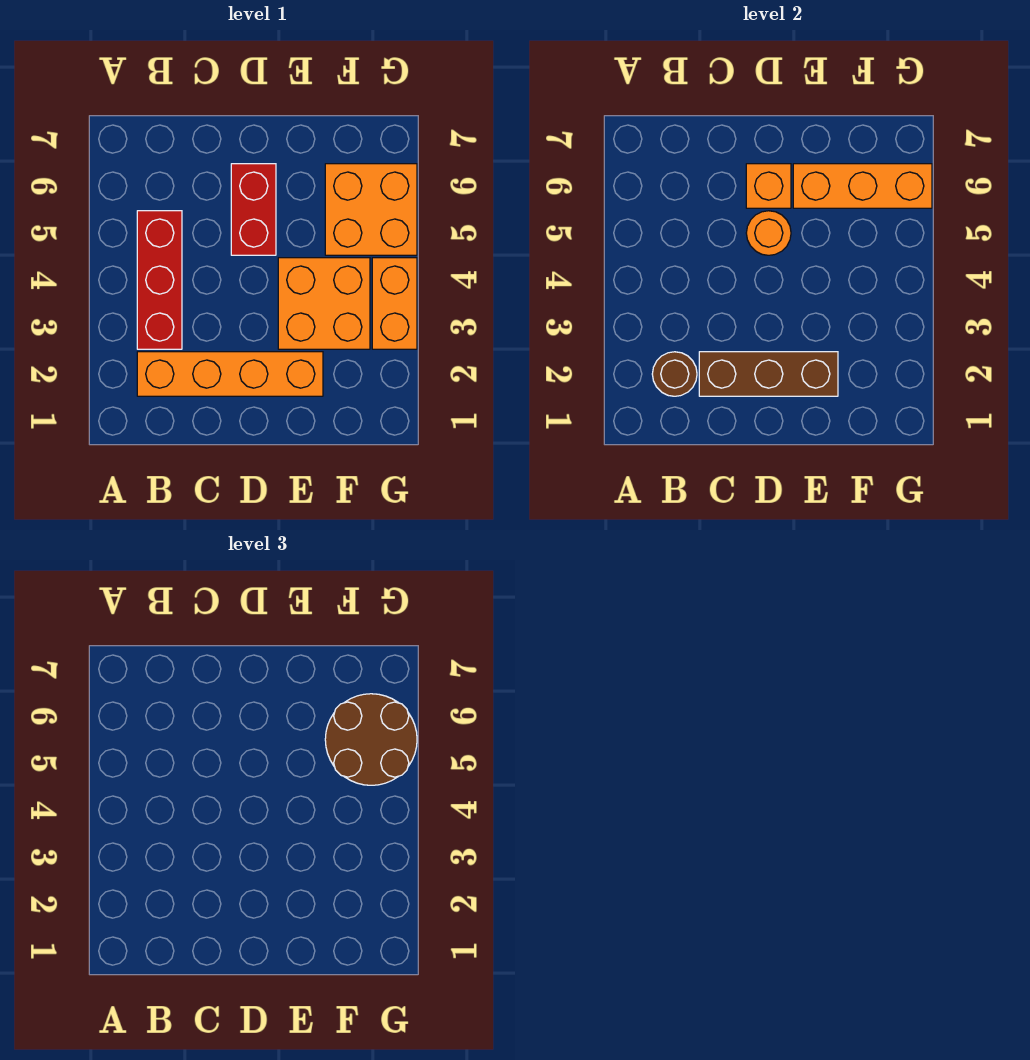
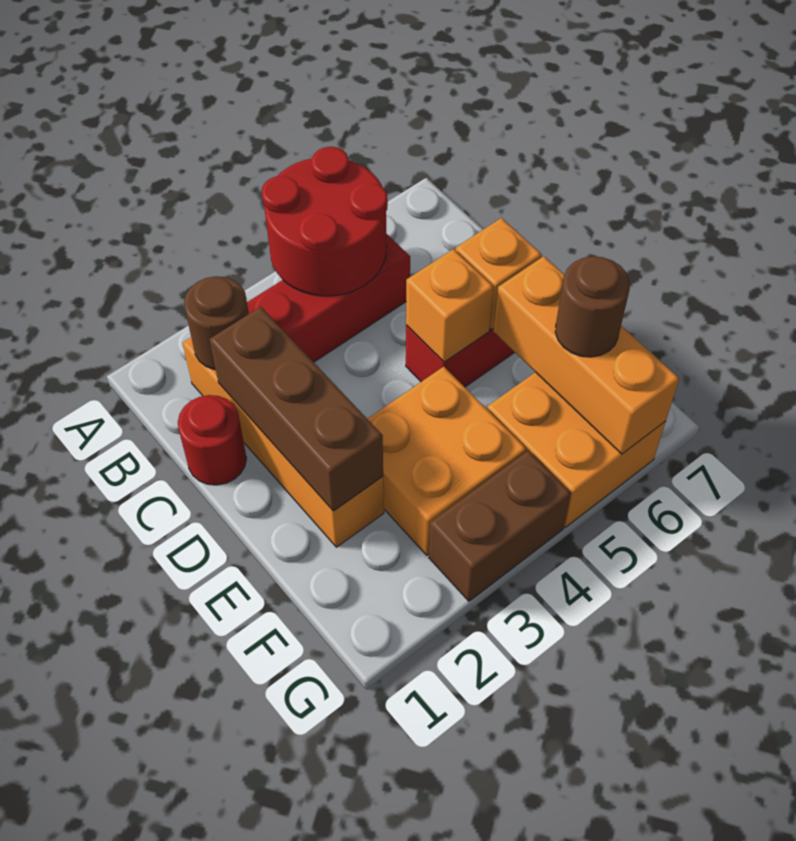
none -> red 2x2 round brick [262,147,388,296]
none -> red 1x1 round brick [178,395,246,485]
orange 1x1 round brick [746,211,791,255] -> orange 1x1 brick [406,249,494,362]
brown 2x2 round brick [325,694,417,785] -> brown 1x1 round brick [555,256,630,357]
orange 1x2 brick [372,258,417,349] -> brown 1x2 brick [429,451,571,601]

